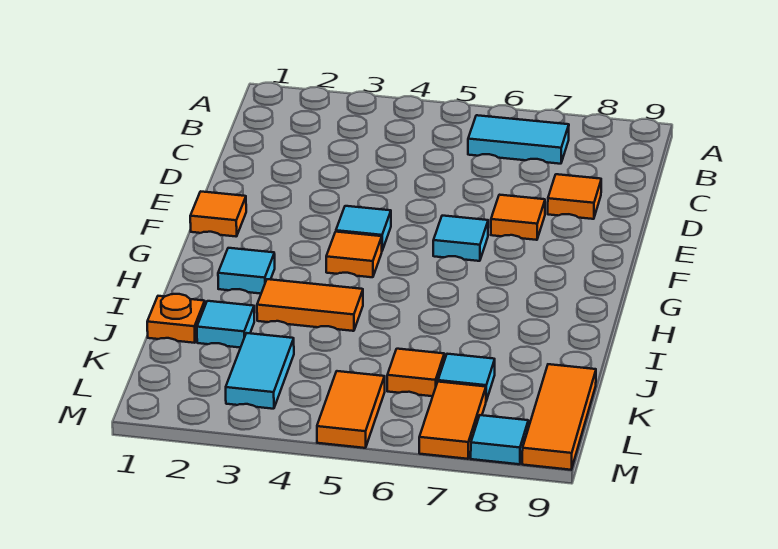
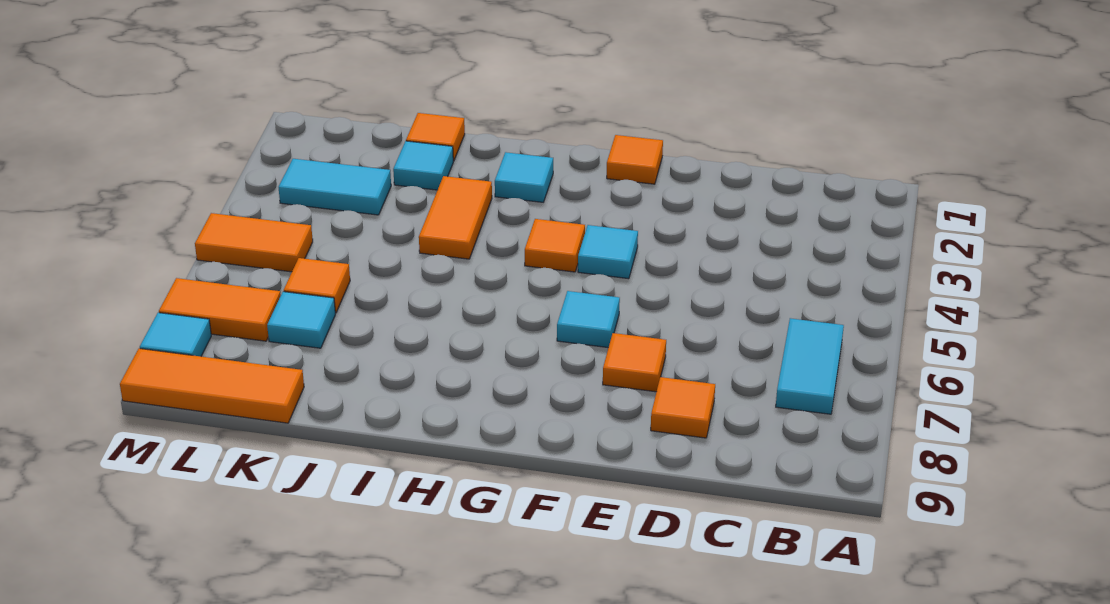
orange 1x1 plate [147,294,205,343] -> orange 1x1 tile [406,113,465,161]

